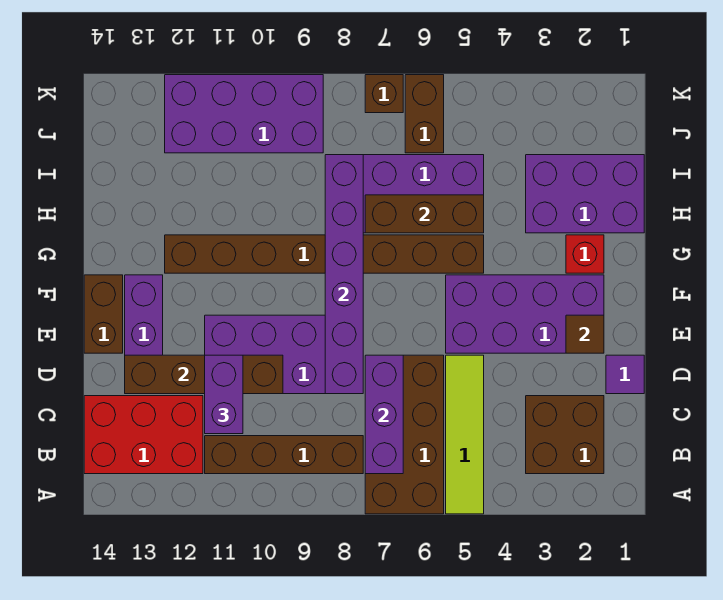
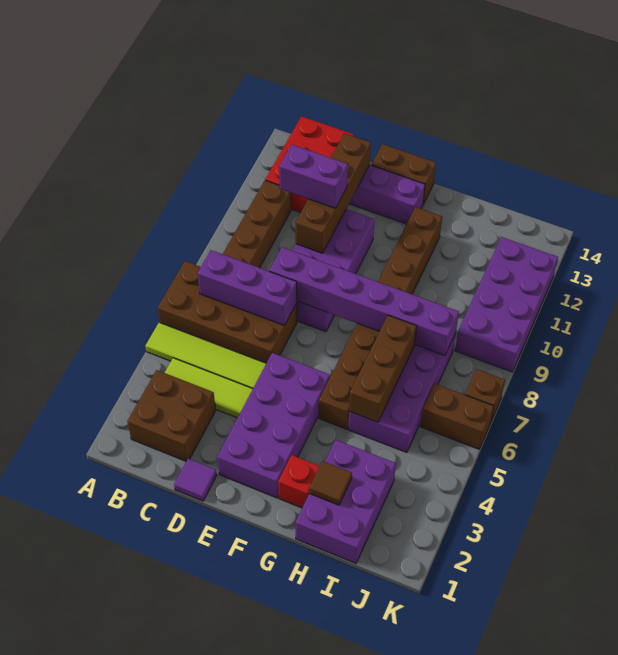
none -> lime 1x3 tile [165,358,253,418]
brown 1x1 tile [566,315,604,353] -> brown 1x1 tile moved to [309,461,352,505]

